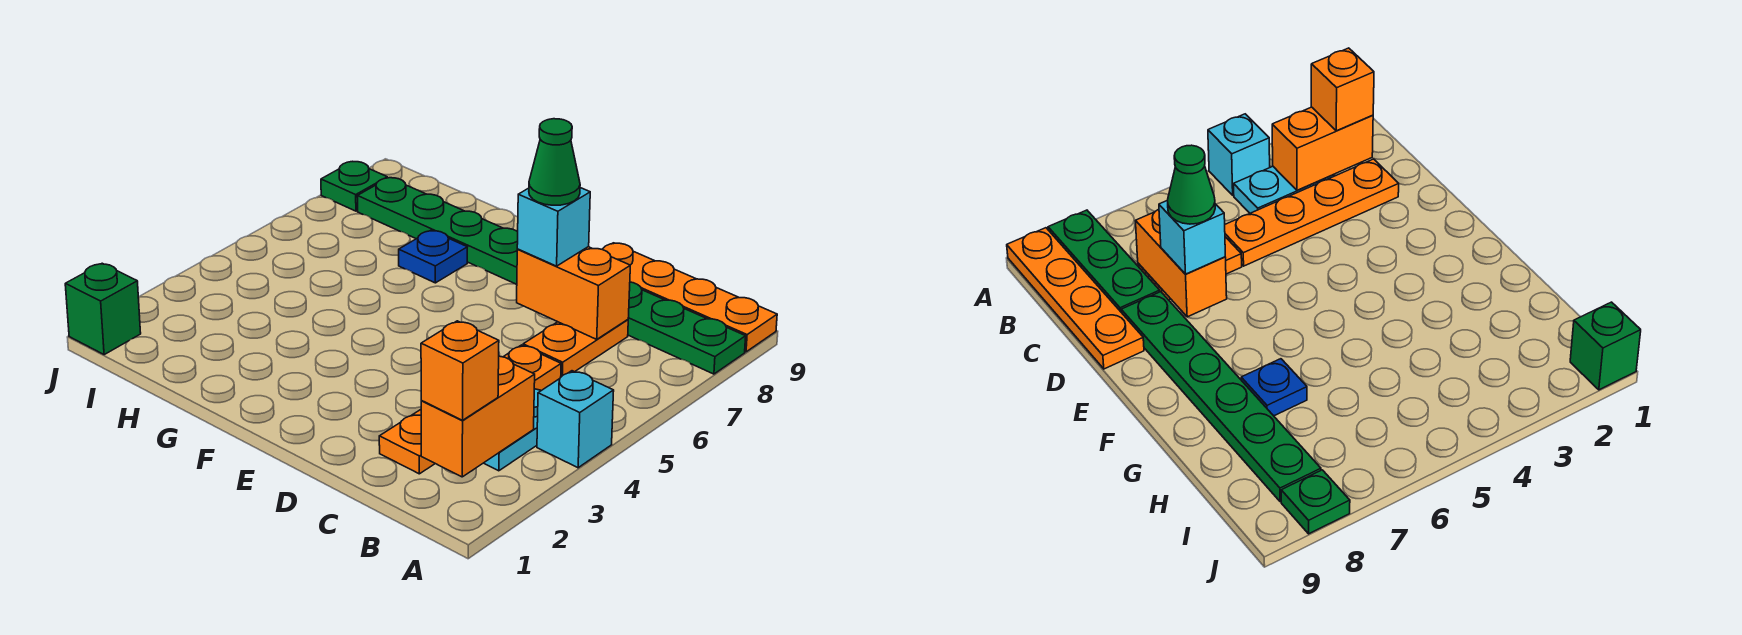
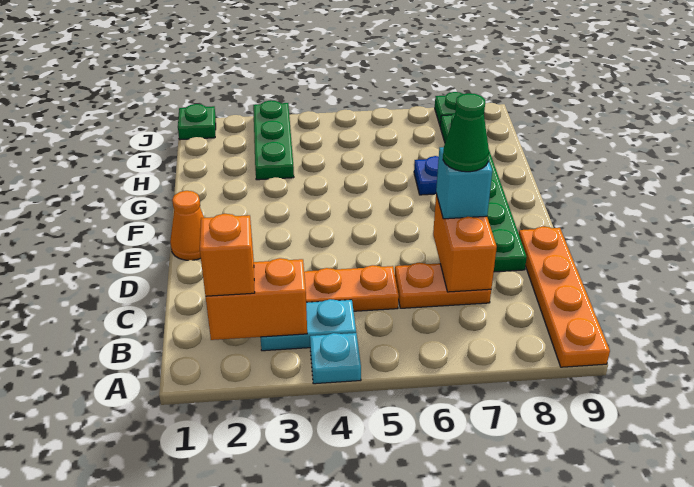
cyan 1x1 brick [537,371,614,468] -> cyan 1x1 plate [310,333,361,384]
green 1x3 plate [628,282,746,374] -> green 1x3 plate moved to [253,100,294,180]
none -> orange 1x1 cone [170,191,204,260]
green 1x1 brick [65,263,141,355] -> green 1x1 plate [178,104,216,140]

